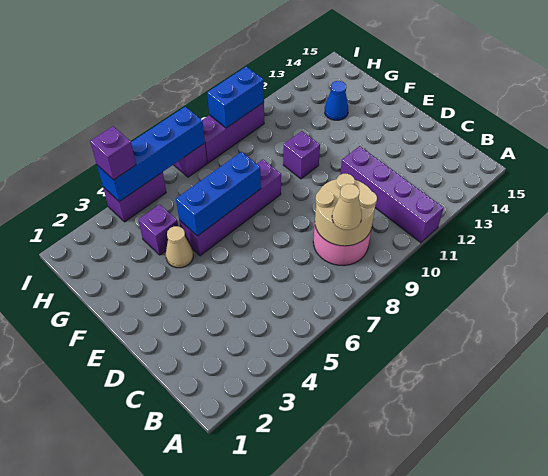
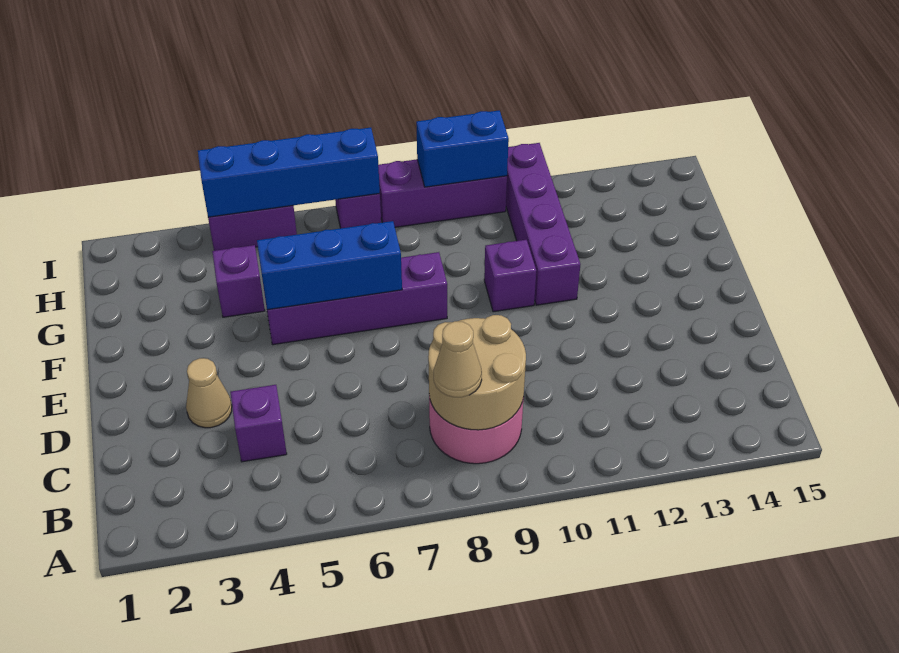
purple 1x4 brick [340,146,444,243] -> purple 1x4 brick moved to [506,143,580,305]
tan 1x1 cone [166,226,193,268] -> tan 1x1 cone moved to [186,358,232,428]
blue 1x1 cone [325,81,348,120] -> none
purple 1x1 brick [90,126,136,180] -> purple 1x1 brick moved to [230,385,287,462]

